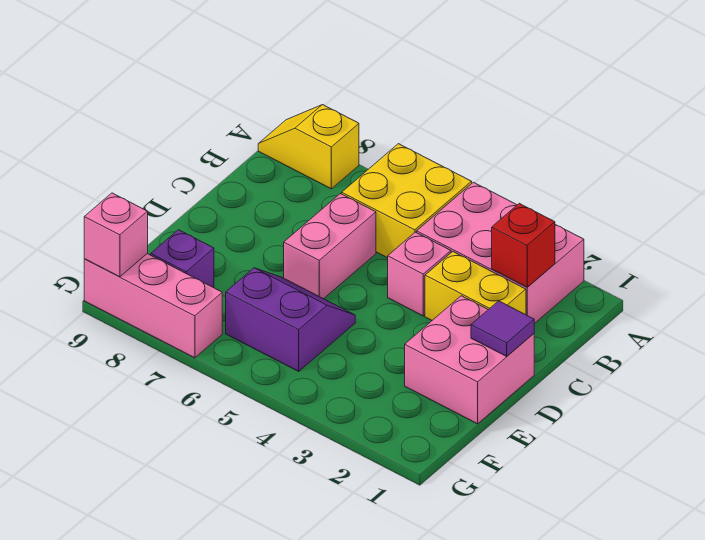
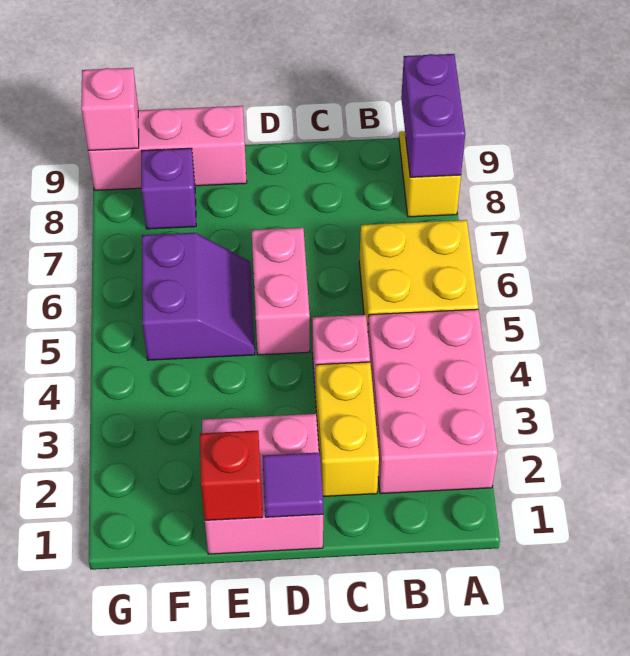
none -> purple 1x2 brick [401,54,465,177]
red 1x1 brick [492,203,555,287] -> red 1x1 brick moved to [200,431,263,520]
pink 1x2 brick [284,194,376,299] -> pink 1x2 brick turned to [251,228,310,355]
pink 1x3 brick [84,254,222,358] -> pink 1x3 brick turned to [88,106,247,190]

